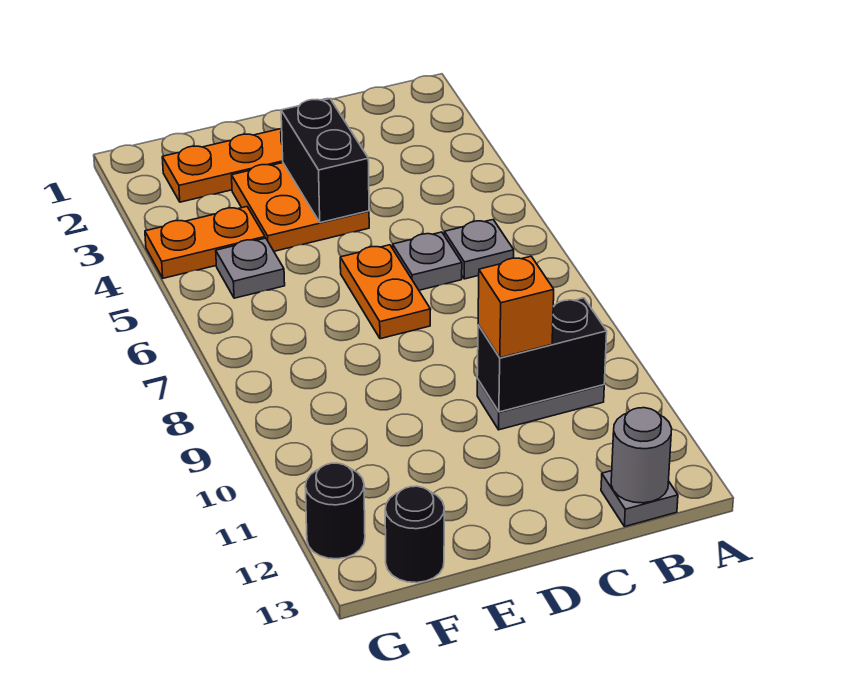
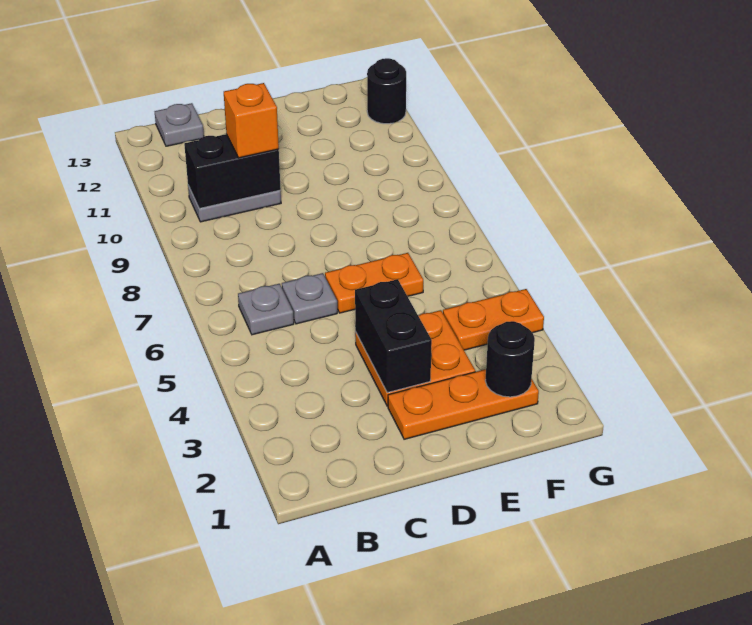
grey 1x1 round brick [611,408,672,503] -> none
orange 1x2 plate [340,245,431,339] -> orange 1x2 plate turned to [325,253,423,313]
grey 1x1 plate [216,238,285,298] -> none
black 1x1 round brick [385,486,444,583] -> black 1x1 round brick moved to [485,321,535,397]

